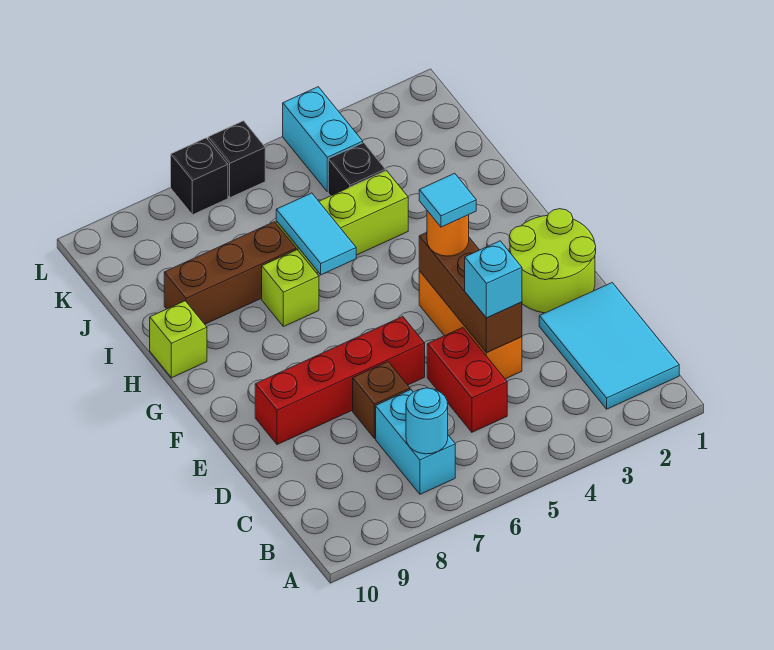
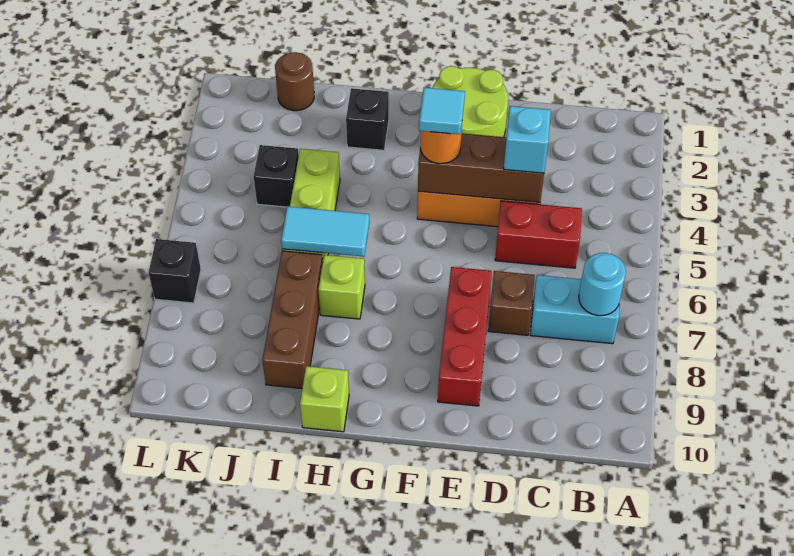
cyan 2x3 tile [539,283,679,409] -> none
red 1x4 brick [255,317,425,445] -> red 1x3 brick [438,267,492,406]
none -> brown 1x1 round brick [275,52,314,111]
cyan 1x2 brick [283,87,363,192] -> none
black 1x1 brick [208,121,265,198] -> black 1x1 brick moved to [346,88,389,150]

